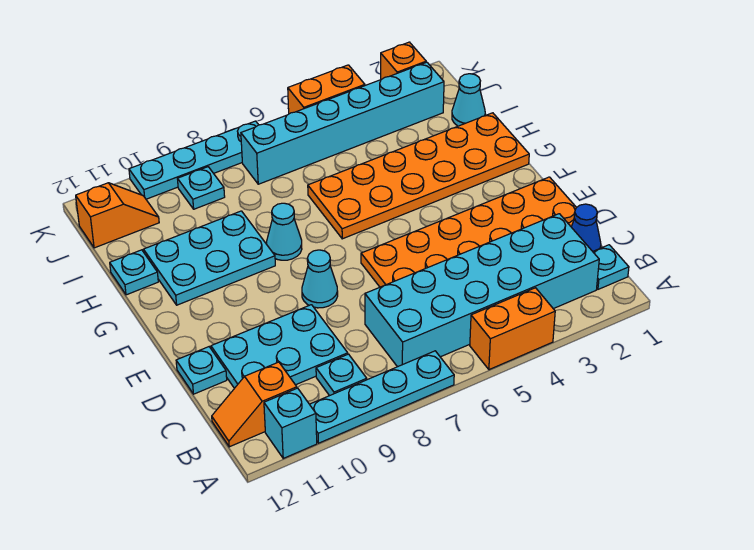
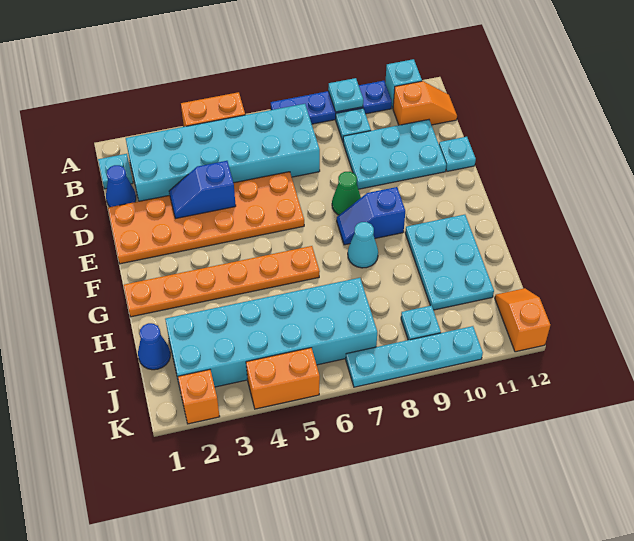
cyan 1x4 plate [310,351,454,443] -> blue 1x4 plate [271,81,392,124]
none -> blue 1x2 slope [169,161,236,218]
cyan 1x1 cone [302,250,338,308] -> green 1x1 cone [332,172,361,215]
none -> blue 1x2 slope [337,187,405,245]
orange 2x6 plate [308,113,529,239] -> orange 1x6 plate [124,246,320,317]
cyan 2x3 plate [144,211,275,305] -> cyan 2x3 plate turned to [405,215,494,310]
cyan 1x1 plate [110,250,158,295] -> cyan 1x1 plate moved to [328,78,363,112]
cyan 1x1 cone [452,74,485,126] -> blue 1x1 cone [138,323,170,370]
cyan 1x6 brick [241,62,444,184] -> cyan 2x6 brick [165,278,377,387]
orange 1x2 slope [76,183,159,248] -> orange 1x2 slope turned to [495,288,550,352]

